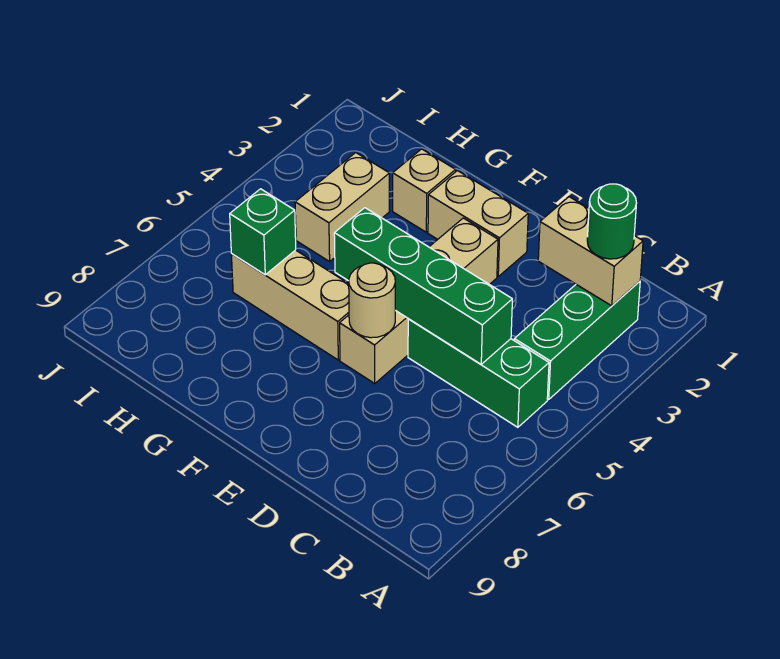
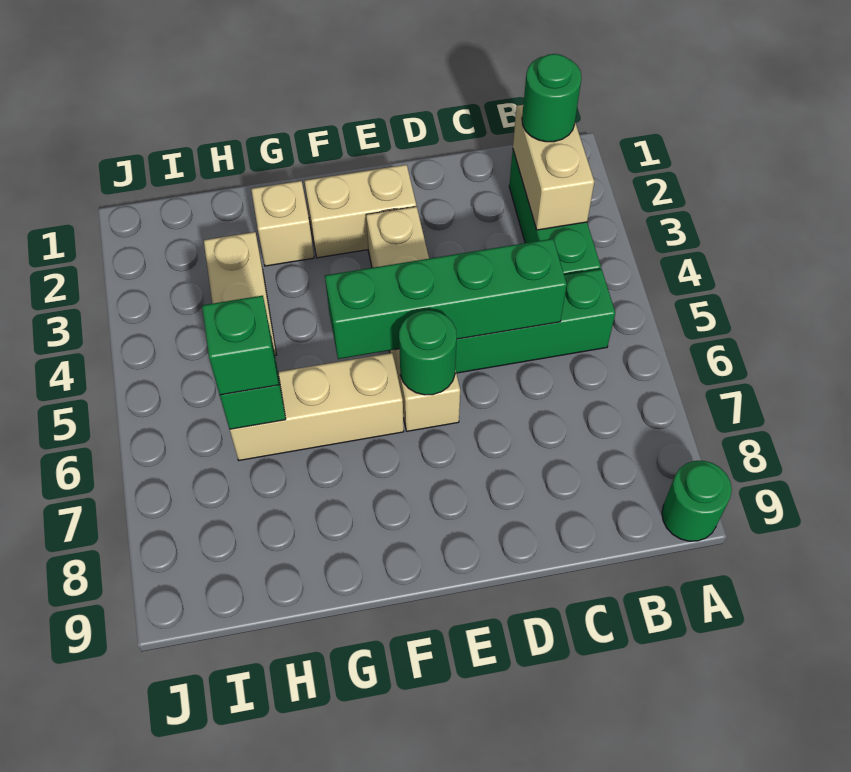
none -> green 1x1 round brick [662,461,732,541]
tan 1x2 brick [538,197,643,306] -> tan 1x2 brick turned to [513,105,594,230]
tan 1x1 round brick [349,263,395,338] -> green 1x1 round brick [399,310,457,395]
none -> green 1x1 brick [202,296,279,395]

